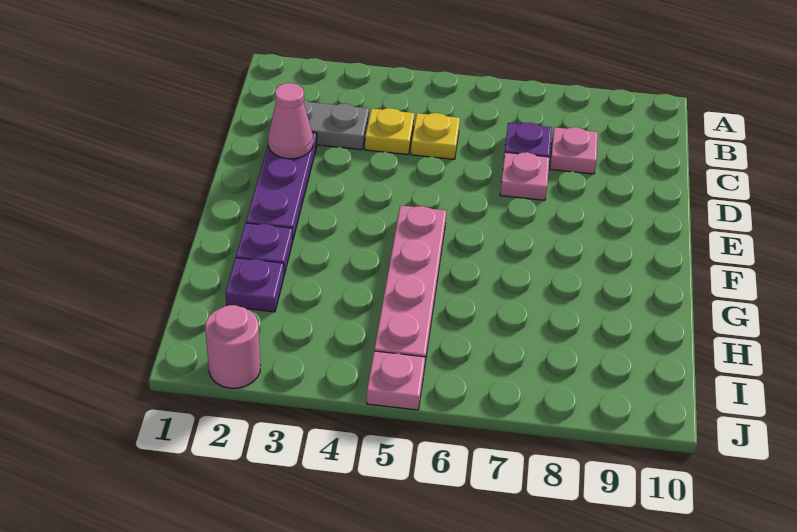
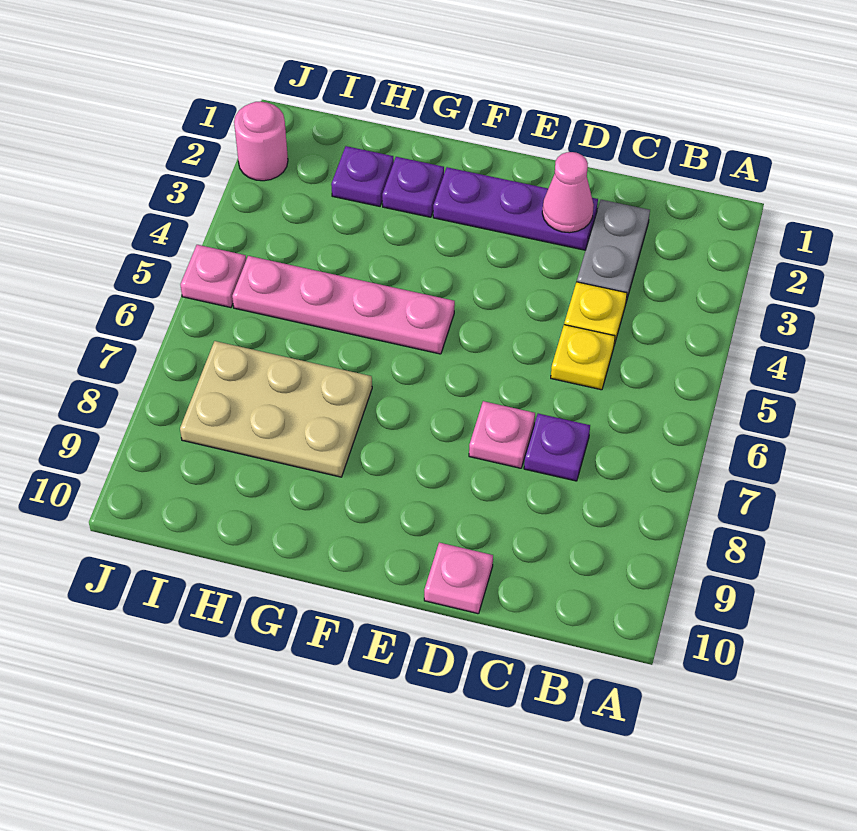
pink 1x1 plate [550,127,598,174] -> pink 1x1 plate moved to [424,543,493,614]
none -> tan 2x3 plate [180,341,372,477]

